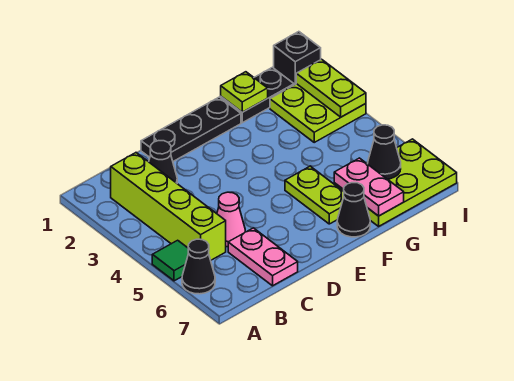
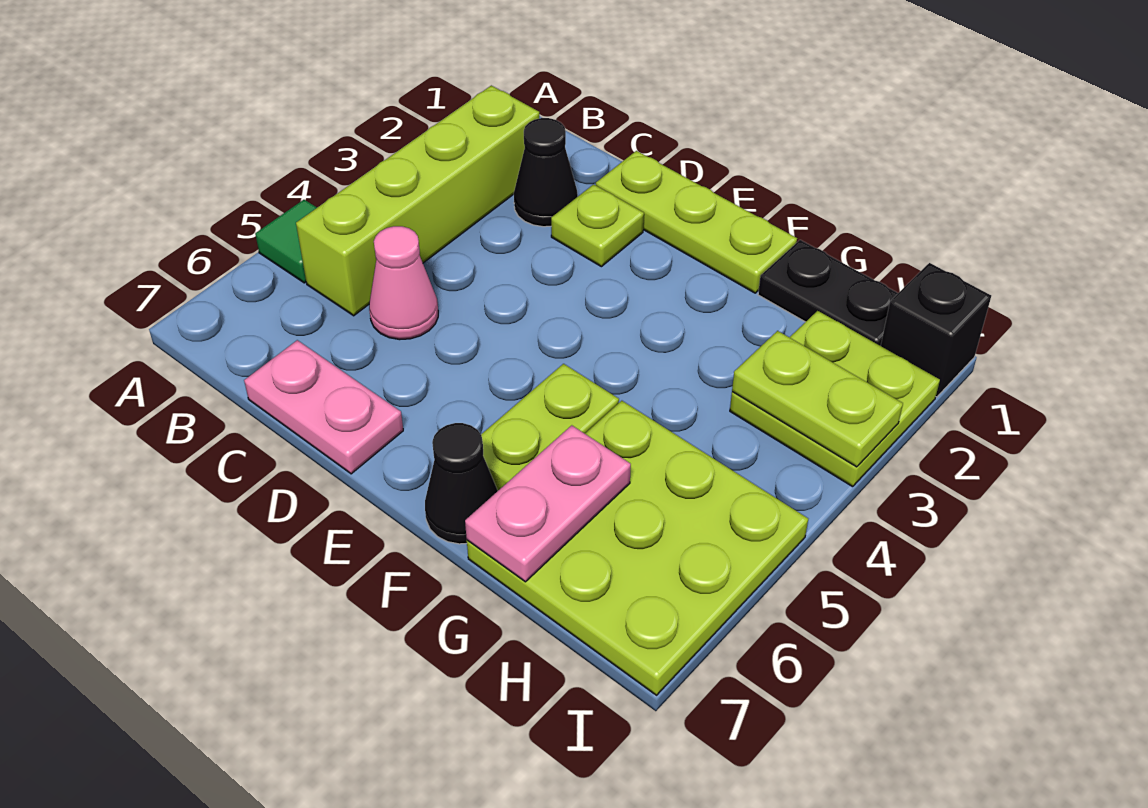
black 1x1 cone [182,239,215,294] -> none
pink 1x2 plate [228,228,298,286] -> pink 1x2 plate turned to [244,340,403,474]
black 1x3 plate [141,97,241,161] -> lime 1x3 plate [596,151,797,293]
lime 1x1 plate [221,72,268,112] -> lime 1x1 plate moved to [551,184,644,267]
lime 2x3 plate [334,139,457,226] -> lime 3x3 plate [467,401,808,695]
black 1x1 cone [368,125,401,179] -> none
lime 1x2 plate [296,59,366,117] -> lime 1x2 plate turned to [732,331,903,467]

